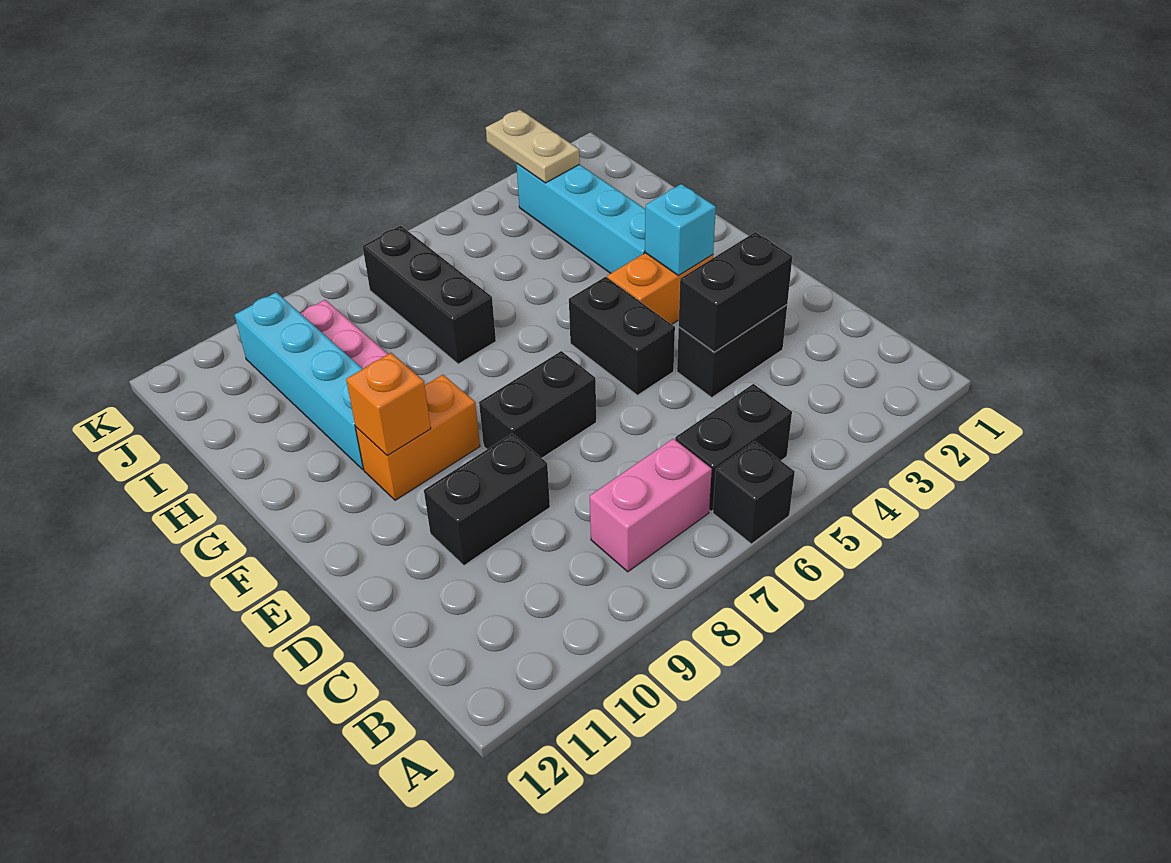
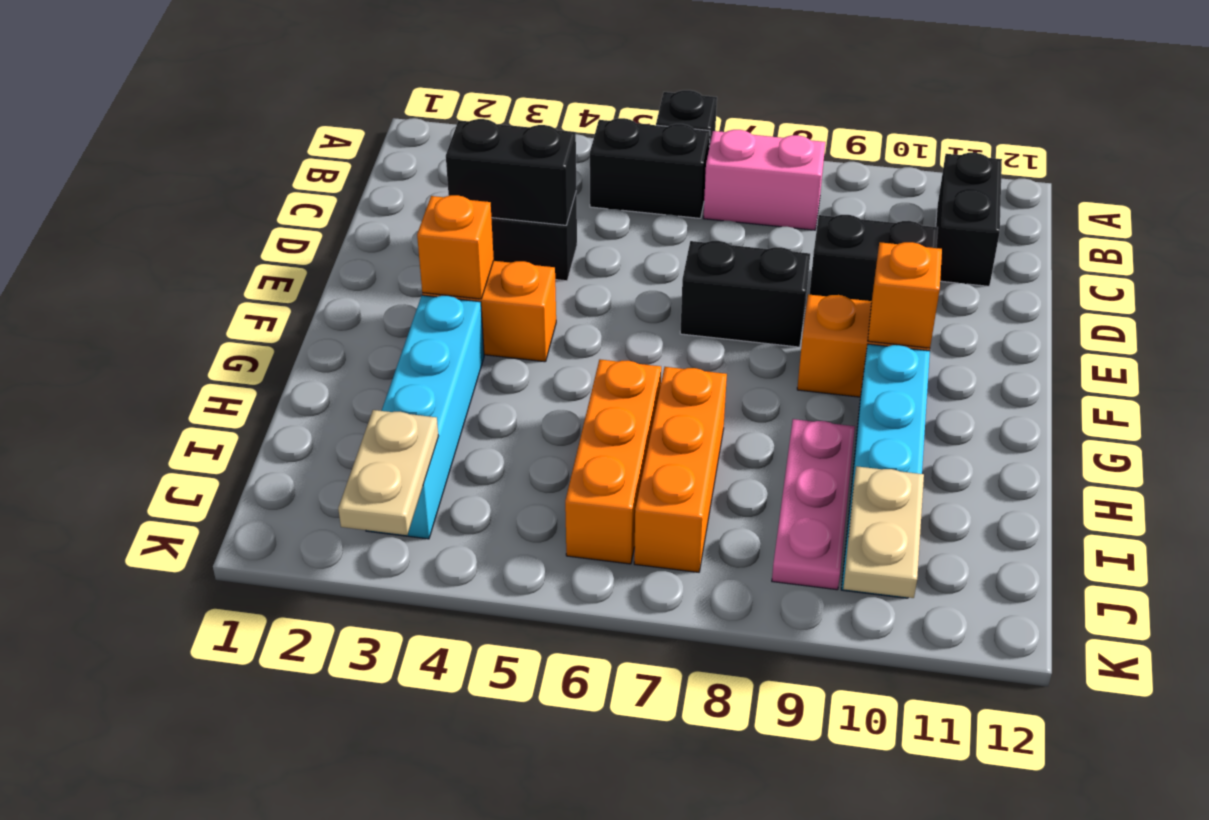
black 1x2 brick [569,277,675,395] -> black 1x2 brick moved to [936,153,1002,286]
cyan 1x1 brick [645,184,716,275] -> orange 1x1 brick [417,195,494,299]
none -> orange 1x3 brick [565,360,661,564]
black 1x3 brick [363,226,496,364] -> orange 1x3 brick [634,367,727,572]
none -> tan 1x2 plate [843,466,924,598]

